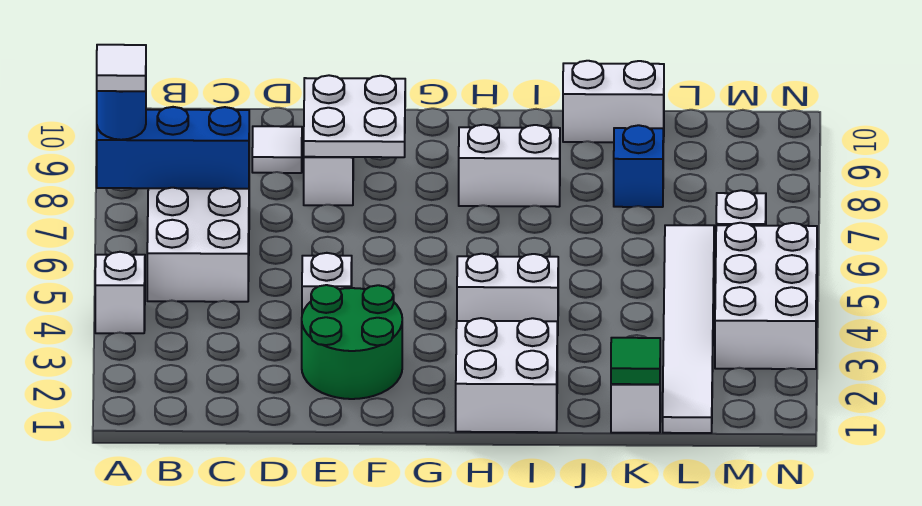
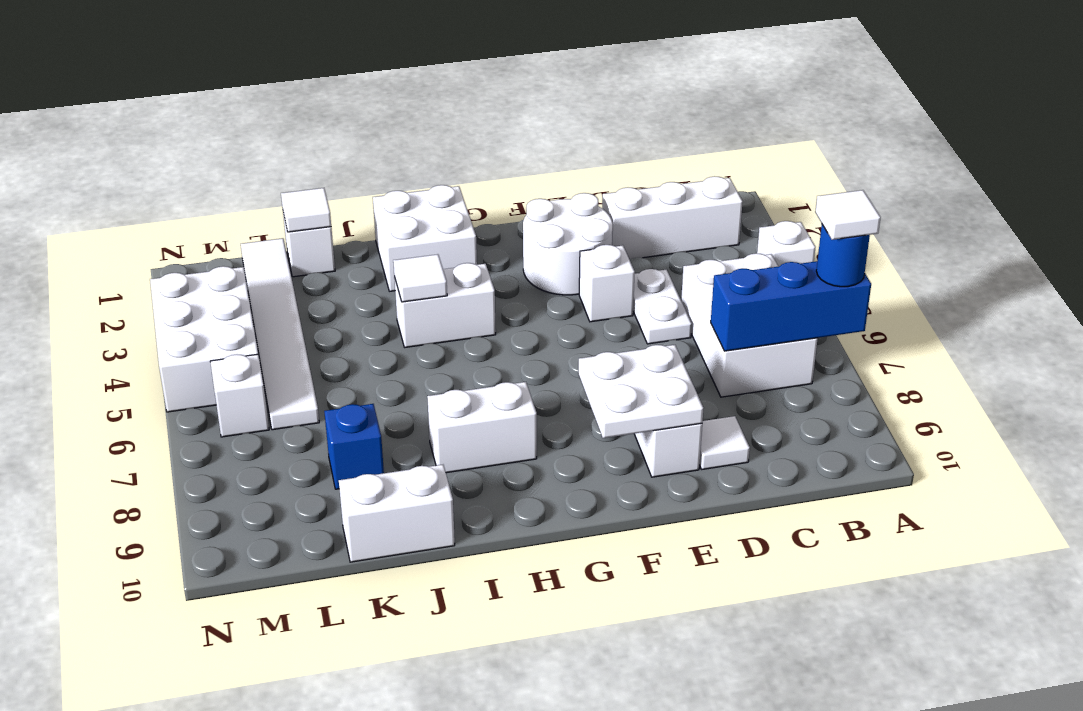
none -> white 1x3 brick [602,176,743,259]
none -> white 1x2 plate [633,269,692,344]
green 2x2 round brick [302,285,402,399] -> white 2x2 round brick [523,193,613,295]
none -> white 1x1 tile [393,254,447,302]
green 1x1 tile [611,338,660,384] -> white 1x1 tile [281,188,331,232]

